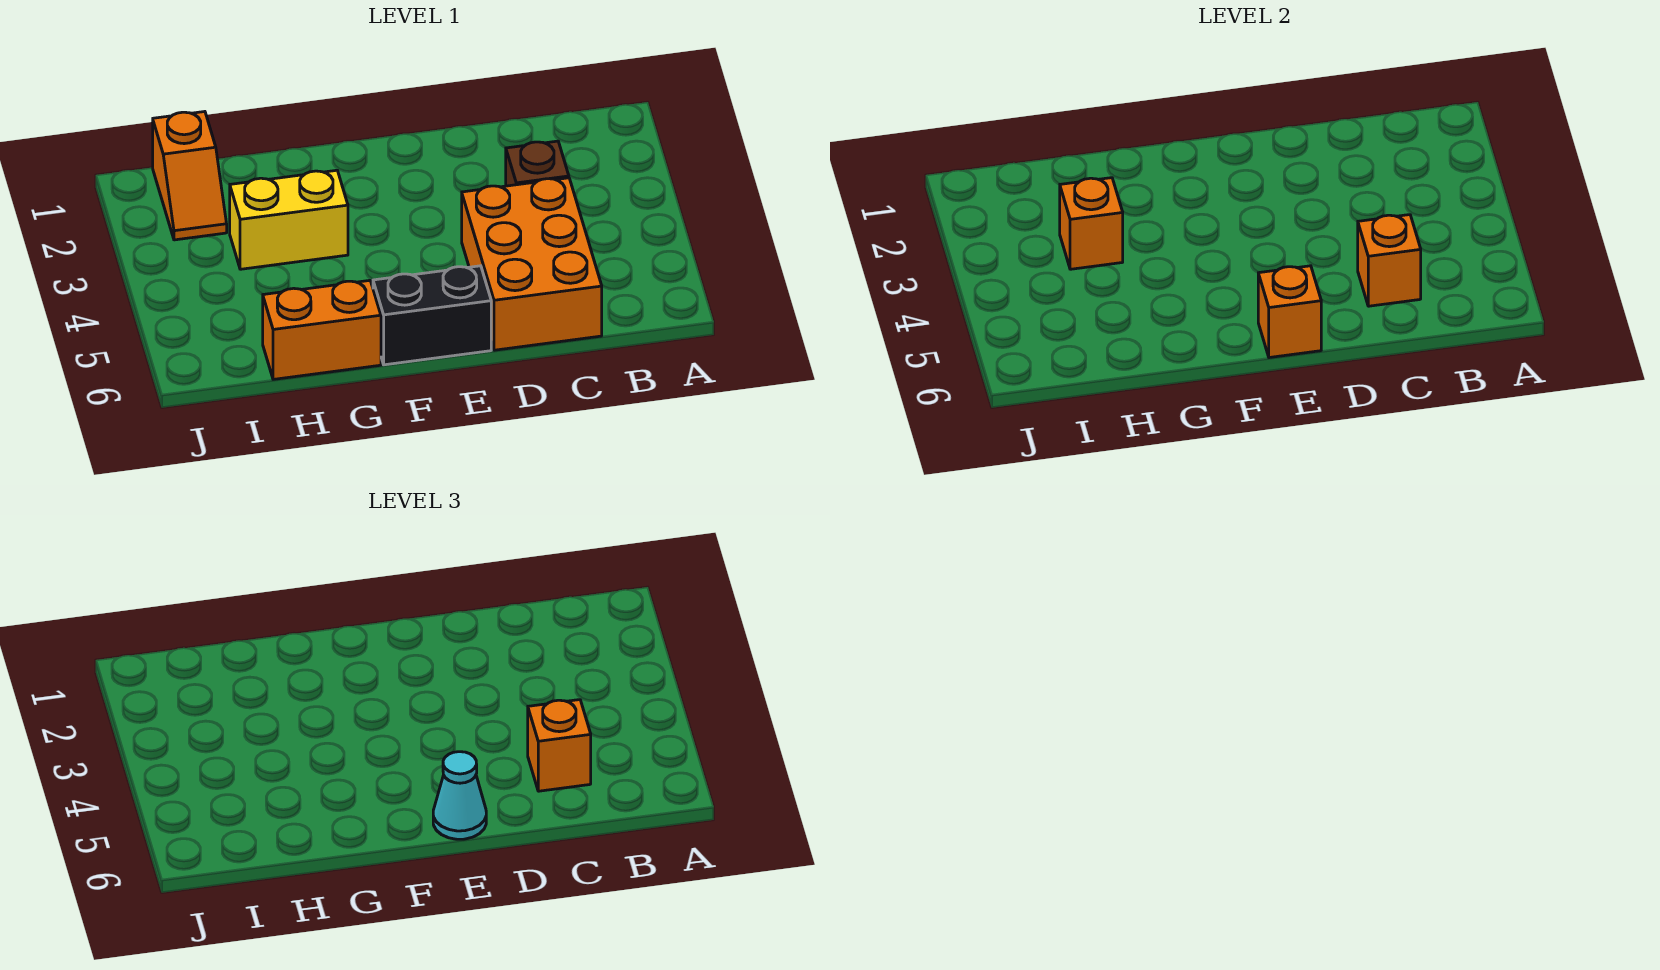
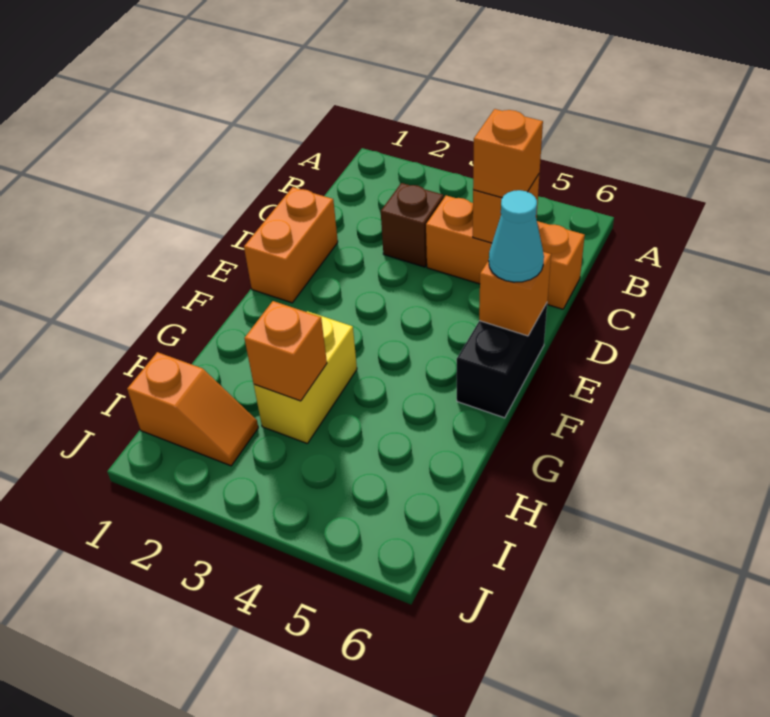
orange 2x3 brick [462,178,602,350] -> orange 1x3 brick [426,196,585,309]
orange 1x2 brick [263,280,381,379] -> orange 1x2 brick moved to [244,187,338,303]

